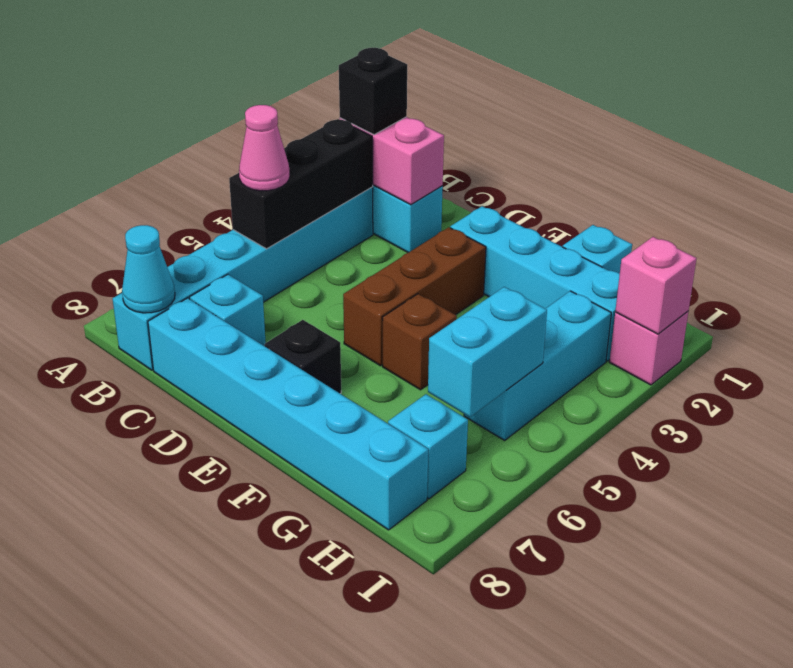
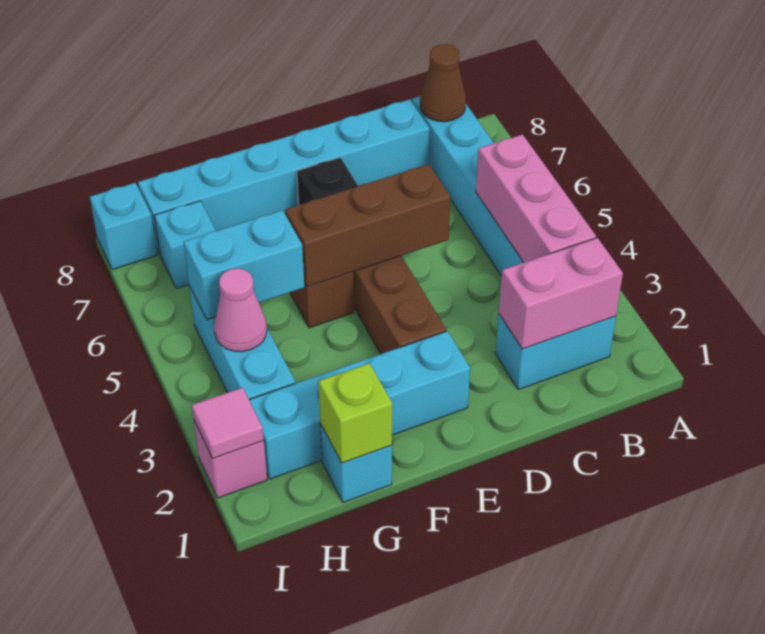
black 1x1 brick [339,48,407,135] -> none
black 1x3 brick [229,119,373,249] -> pink 1x3 brick [476,134,596,263]
pink 1x1 cone [239,105,289,191] -> pink 1x1 cone moved to [214,268,267,352]
cyan 1x1 cone [122,225,175,313] -> brown 1x1 cone [420,44,466,122]
cyan 1x1 brick [190,275,266,346] -> cyan 1x1 brick moved to [90,183,157,270]
none -> brown 1x3 brick [285,164,451,287]
none -> lime 1x1 brick [318,363,392,463]
cyan 1x2 brick [428,287,547,417] -> cyan 1x2 brick turned to [184,210,304,320]
pink 1x1 brick [615,237,697,334] -> pink 1x1 tile [192,388,264,458]

